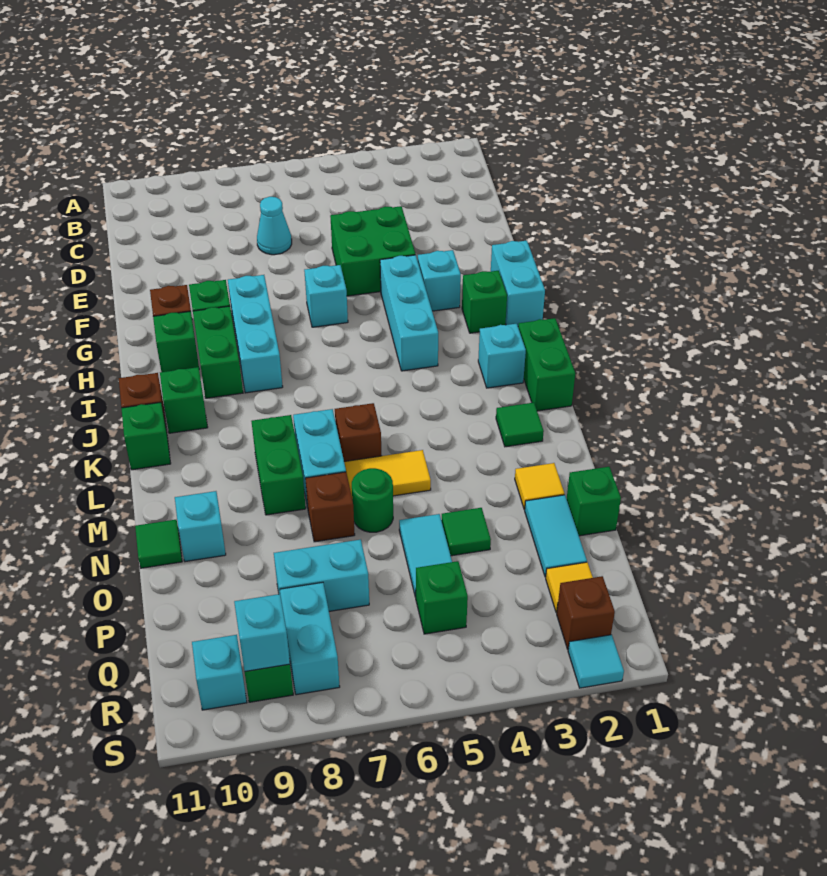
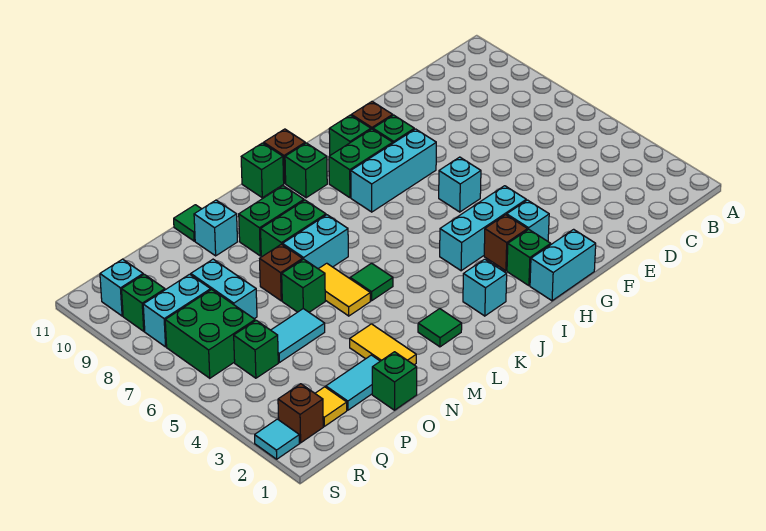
cyan 1x1 cone [257,197,292,255] -> none
green 2x2 brick [330,206,415,296] -> green 2x2 brick moved to [165,290,255,378]
green 1x2 brick [518,318,575,411] -> green 1x2 brick moved to [239,186,304,256]
brown 1x1 brick [335,403,382,461] -> brown 1x1 brick moved to [484,215,528,271]
yellow 1x1 tile [515,463,564,509] -> yellow 1x2 tile [350,324,416,365]
green 1x1 round brick [352,468,393,532] -> green 1x1 brick [282,259,325,312]
green 1x1 tile [441,508,491,556] -> green 1x1 tile moved to [350,263,393,301]
cyan 1x1 brick [234,594,290,672] -> none

